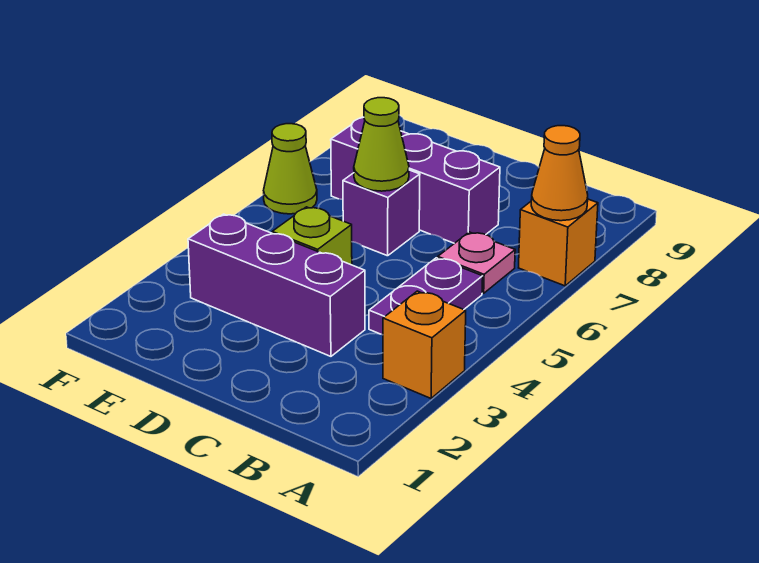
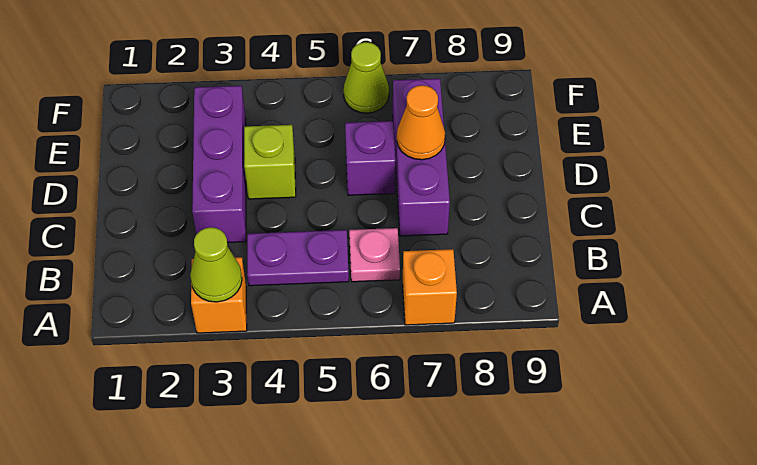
orange 1x1 cone [531,126,588,221] -> orange 1x1 cone moved to [397,85,445,160]
lime 1x1 cone [354,98,409,191] -> lime 1x1 cone moved to [190,227,242,302]

